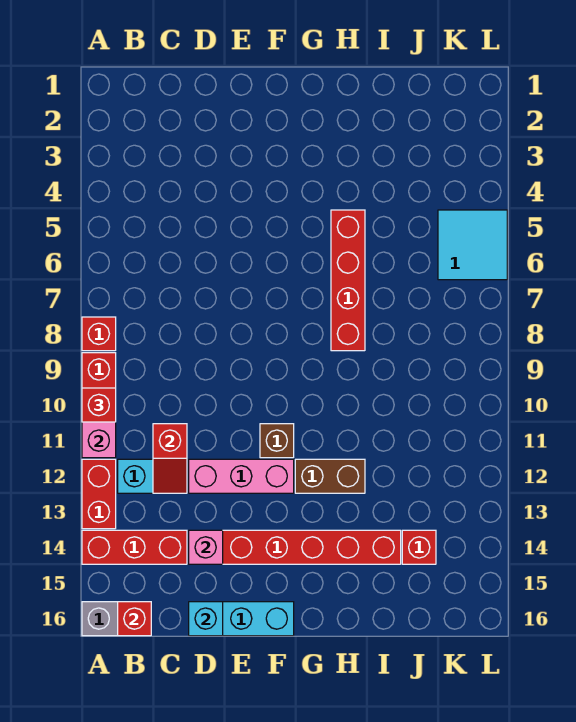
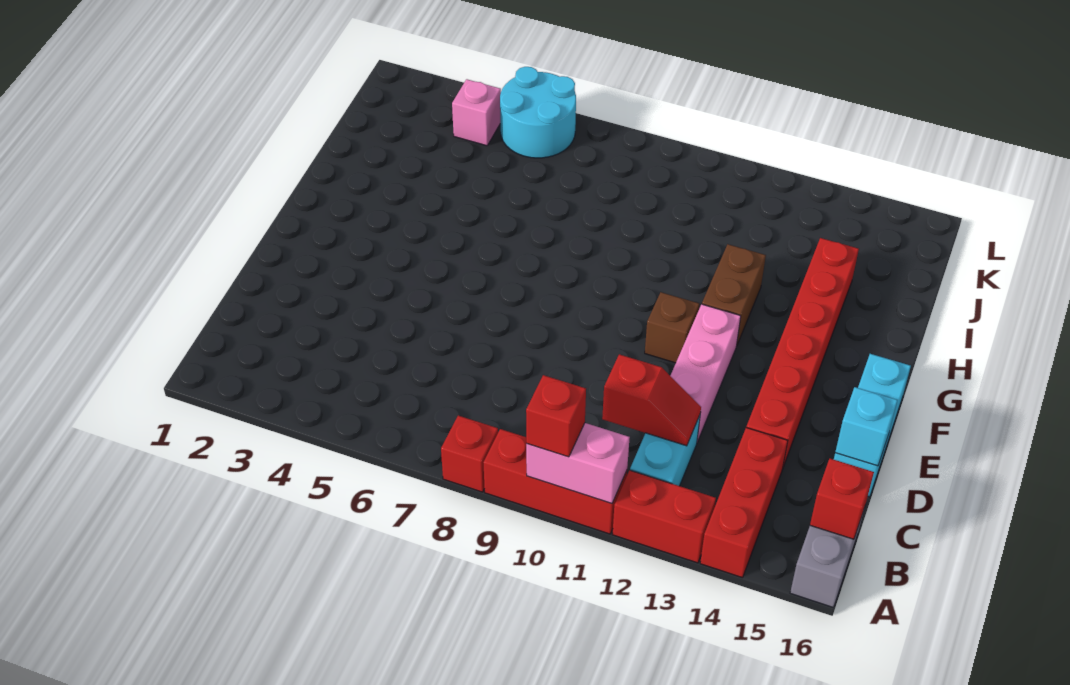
pink 1x1 brick [189,530,223,564] -> pink 1x1 brick moved to [452,79,501,146]
red 1x4 brick [331,210,365,351] -> none
red 1x1 brick [402,530,436,564] -> none
cyan 2x2 tile [438,210,507,280] -> cyan 2x2 round brick [500,67,576,158]

